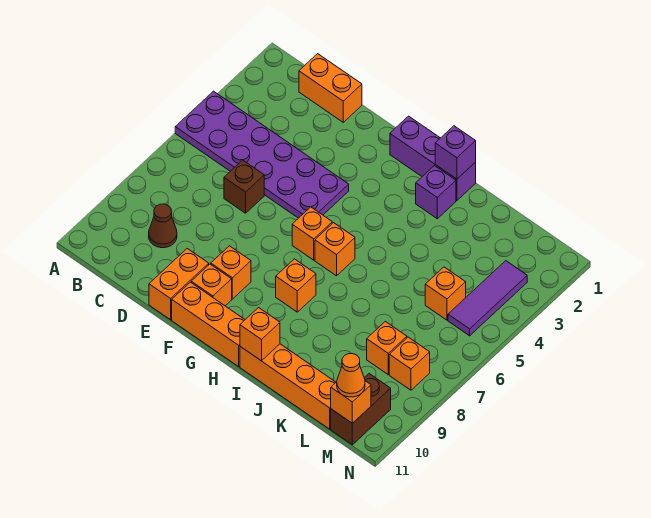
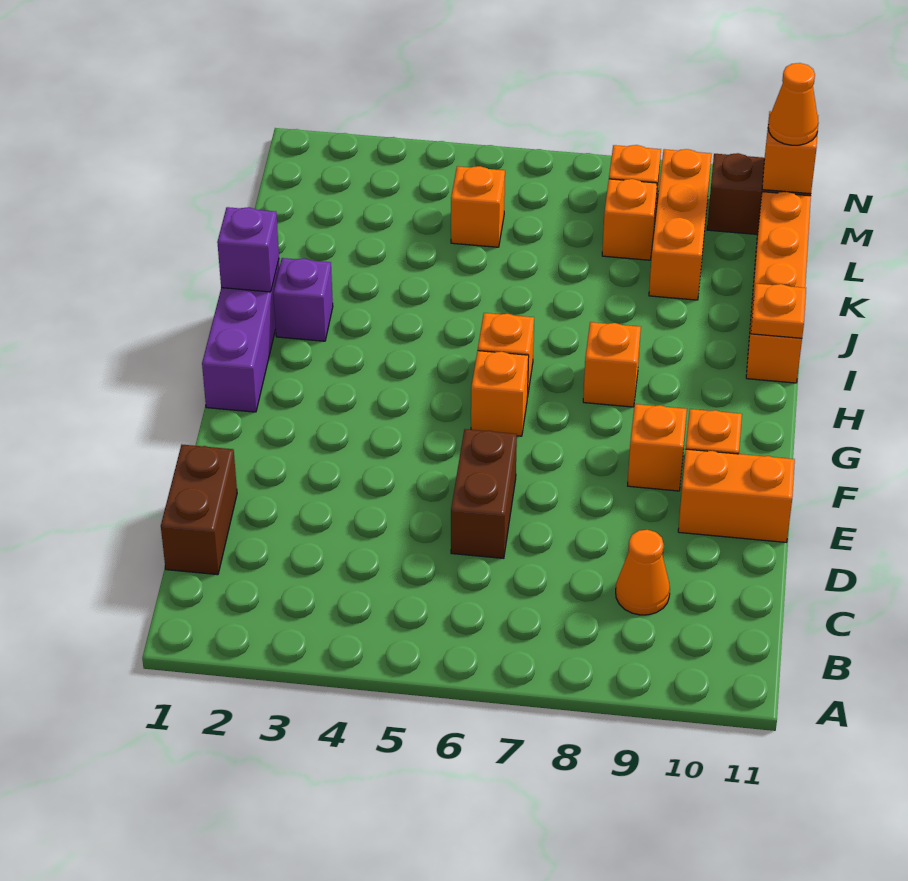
purple 2x6 plate [175,91,349,218] -> none
orange 1x2 brick [299,54,362,122] -> brown 1x2 brick [161,445,237,575]
brown 1x1 cone [149,204,177,248] -> orange 1x1 cone [616,530,670,615]
brown 1x1 brick [224,160,264,213] -> brown 1x2 brick [451,429,517,558]
orange 1x3 brick [172,282,245,367] -> orange 1x3 brick moved to [649,149,711,300]
orange 1x1 brick [240,308,280,361] -> orange 1x1 plate [751,284,806,338]
purple 1x3 tile [448,261,527,336] -> none

